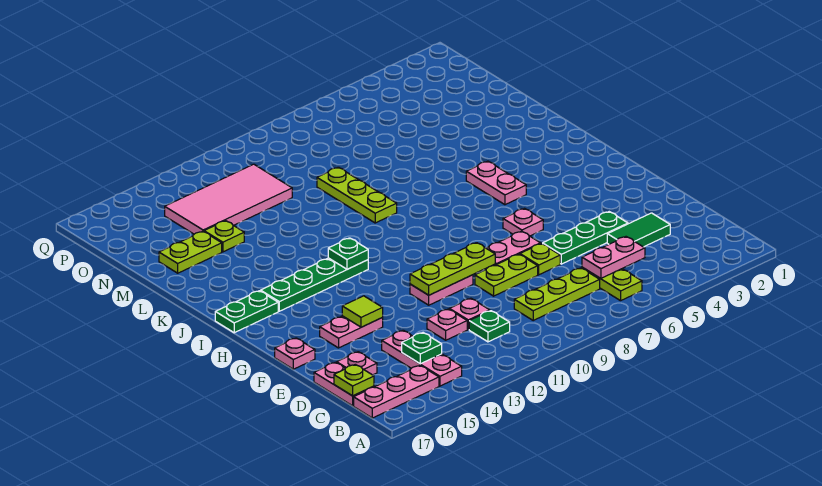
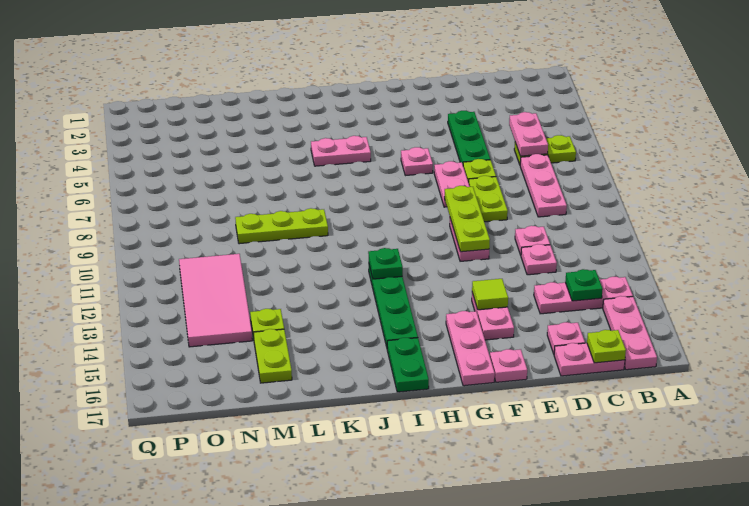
lime 1x3 plate [514,268,600,320] -> pink 1x3 plate [520,154,567,217]
green 1x1 plate [469,311,510,342] -> none
green 1x2 tile [607,213,670,247] -> none
none -> pink 1x3 plate [446,311,495,386]

